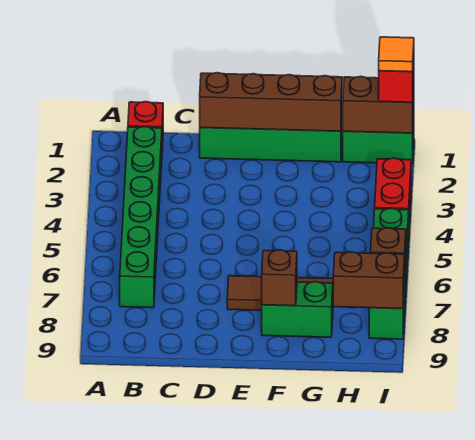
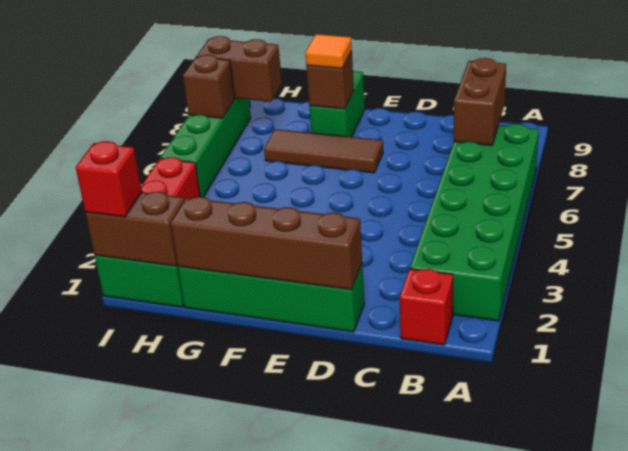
green 1x6 brick [120,127,162,308] -> green 2x6 brick [410,124,539,321]
none -> brown 1x2 brick [454,58,506,145]
green 1x2 brick [262,282,333,337] -> green 1x2 brick turned to [309,71,365,137]
orange 1x1 tile [379,37,414,72] -> orange 1x1 tile moved to [305,34,352,68]

